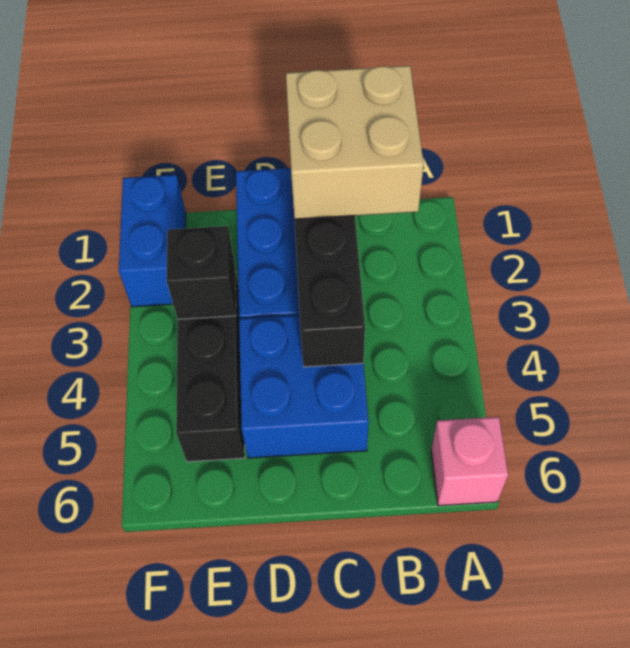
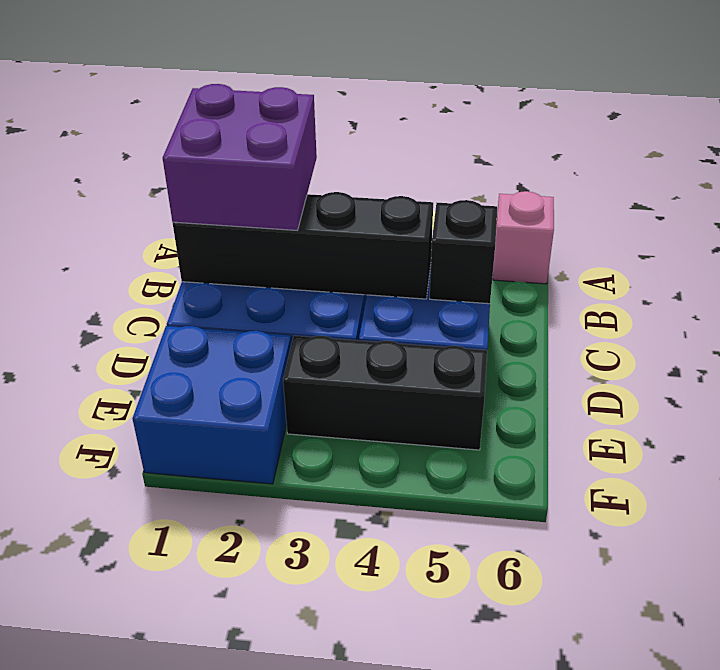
tan 2x2 brick [286,66,424,219] -> purple 2x2 brick [163,84,317,230]
black 1x1 brick [167,226,236,319] -> black 1x1 brick moved to [430,200,497,304]
blue 1x2 brick [119,175,186,307] -> blue 2x2 brick [132,326,291,484]

